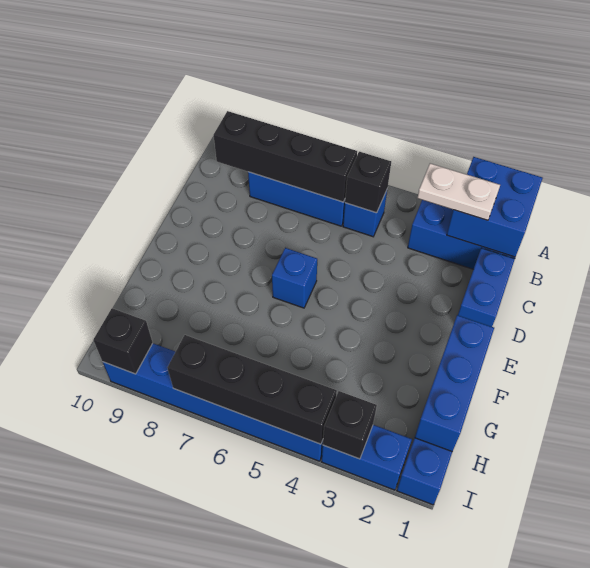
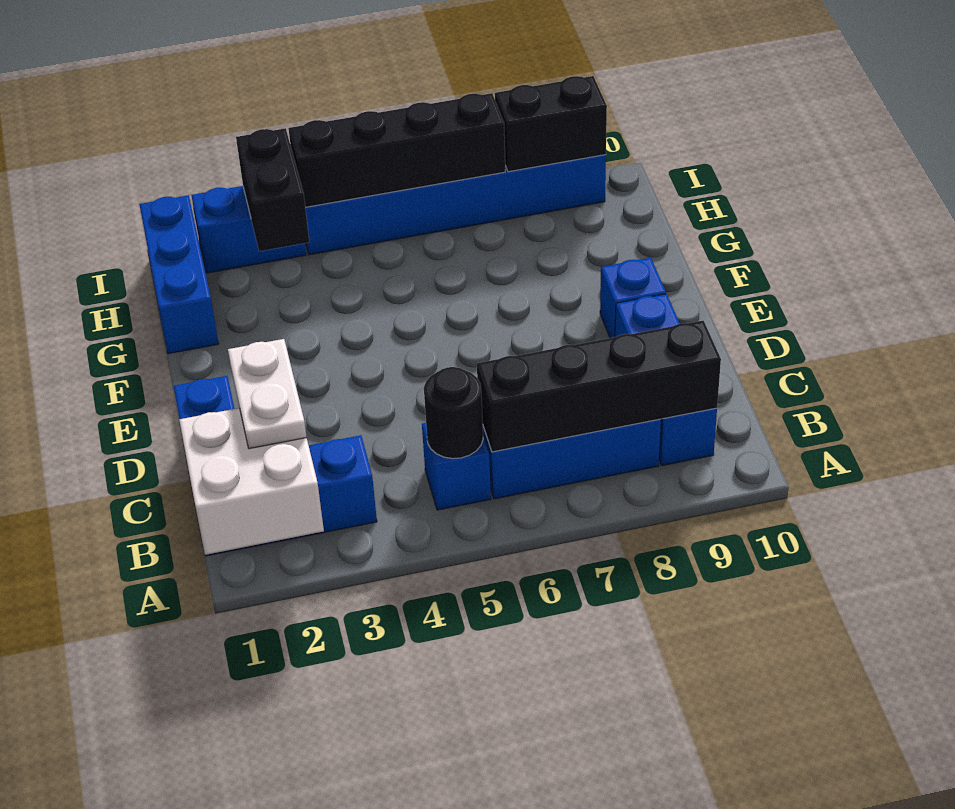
blue 2x2 brick [447,157,543,257] -> white 2x2 brick [179,408,324,555]
white 1x2 plate [418,163,500,220] -> white 1x2 plate turned to [228,339,307,449]
black 1x1 brick [345,152,391,213] -> black 1x1 round brick [424,367,483,459]
blue 1x1 brick [272,248,317,308] -> blue 1x1 brick moved to [600,258,666,338]
blue 1x3 brick [415,315,494,452] -> blue 1x3 brick moved to [615,294,717,466]
black 1x1 brick [323,391,377,459] -> black 1x2 brick [236,128,309,251]
black 1x1 brick [93,308,153,374] -> black 1x2 brick [495,76,607,172]

